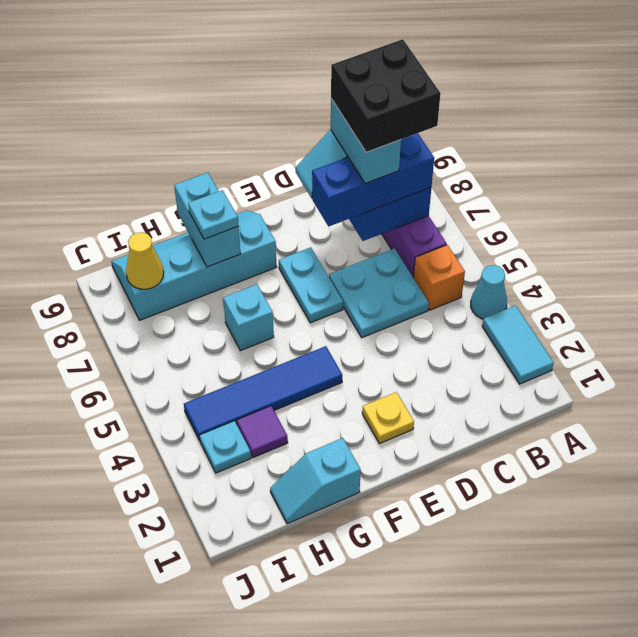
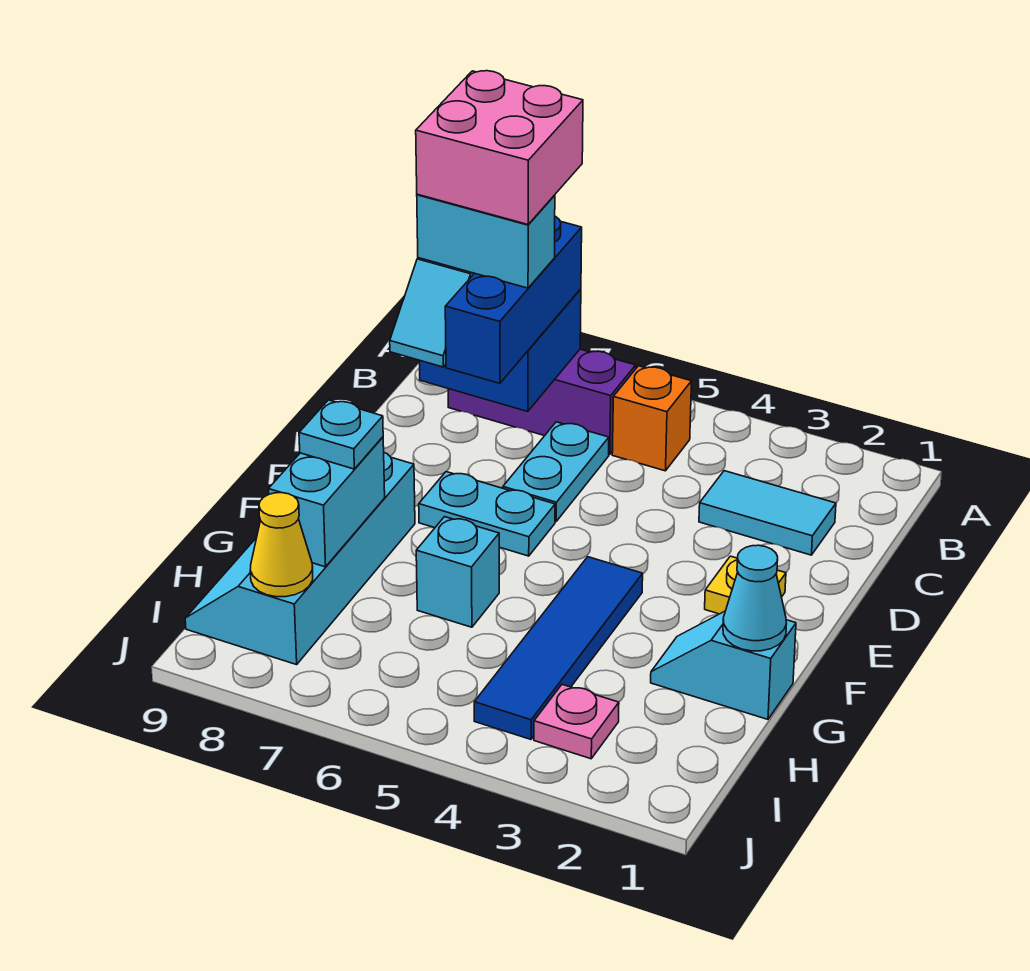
cyan 1x2 tile [482,305,554,384] -> cyan 1x2 tile moved to [699,471,836,555]
cyan 1x1 cone [471,265,507,319] -> cyan 1x1 cone moved to [723,545,787,651]
black 2x2 brick [331,39,441,152] -> pink 2x2 brick [416,71,583,224]
cyan 2x2 plate [329,249,429,338] -> cyan 1x2 plate [503,422,609,521]
cyan 1x2 slope [270,438,361,524] -> cyan 1x2 slope turned to [651,611,796,719]
cyan 1x2 brick [174,173,240,267] -> cyan 1x2 brick turned to [269,437,385,567]
purple 1x1 tile [237,406,288,458] -> none
cyan 1x1 plate [199,421,251,473] -> pink 1x1 plate [534,685,619,759]

